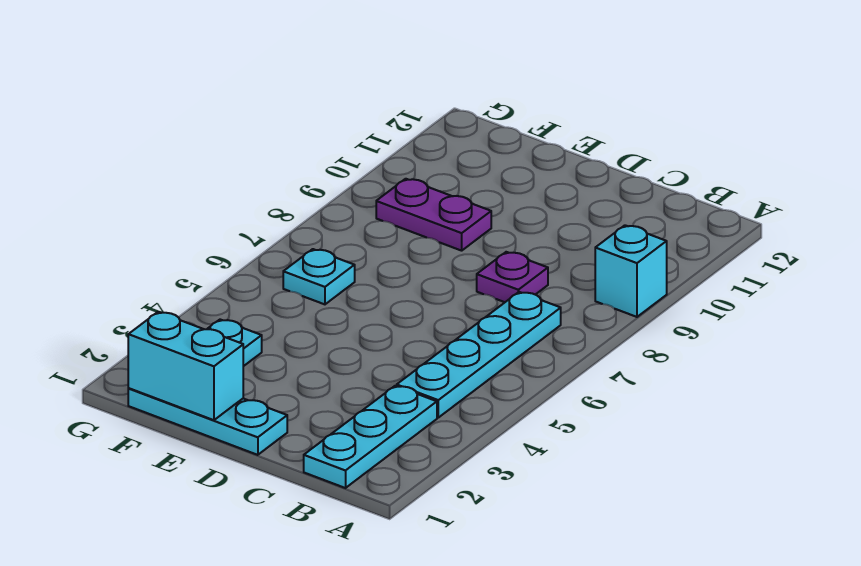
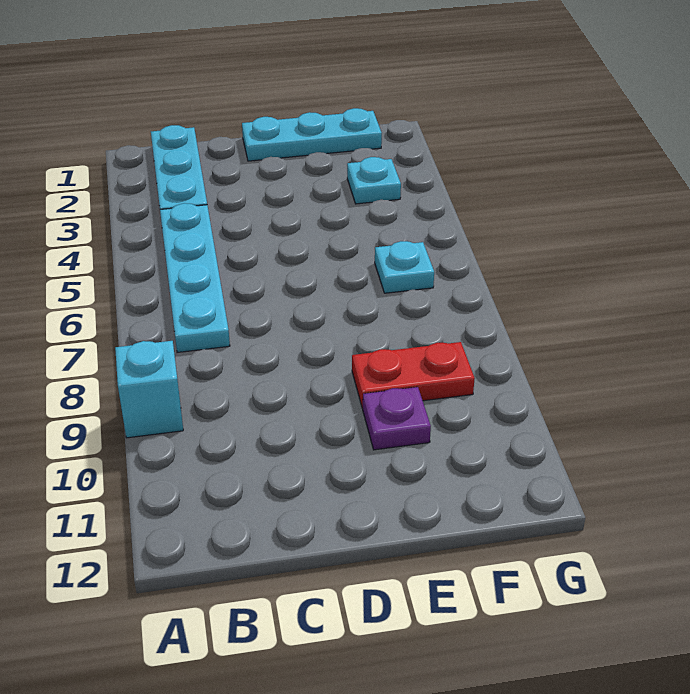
purple 1x1 plate [477,252,548,302] -> purple 1x1 plate moved to [363,387,431,450]
cyan 1x2 brick [128,312,243,420] -> none
purple 1x2 plate [376,179,491,251] -> red 1x2 plate [352,342,475,408]

